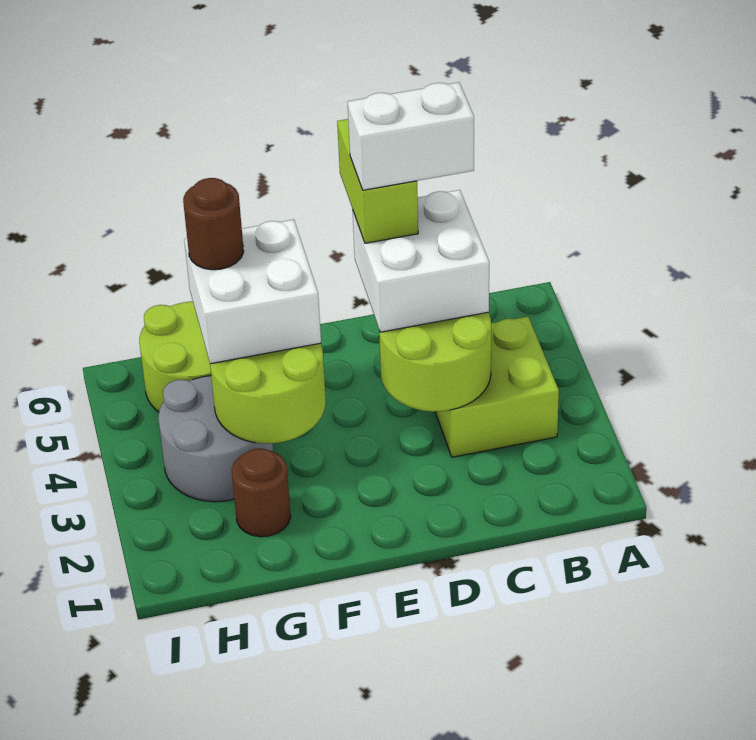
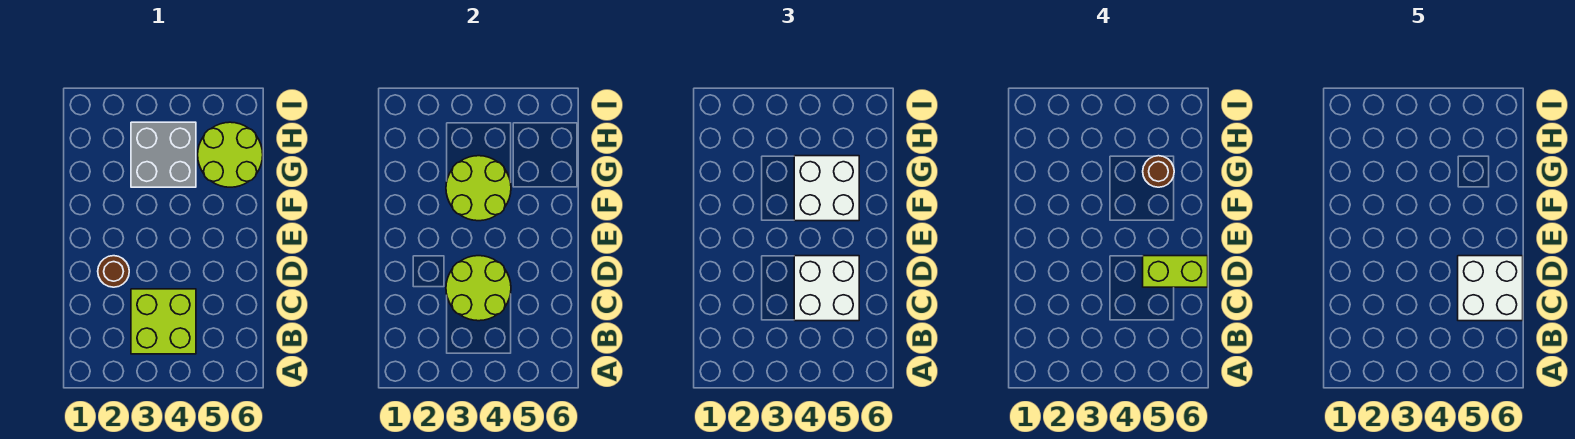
white 1x2 brick [348,82,474,190] -> white 2x2 brick [1458,256,1523,321]
brown 1x1 round brick [232,448,291,537] -> brown 1x1 round brick moved to [98,256,129,287]
grey 2x2 round brick [158,376,273,502] -> grey 2x2 brick [131,122,196,187]

